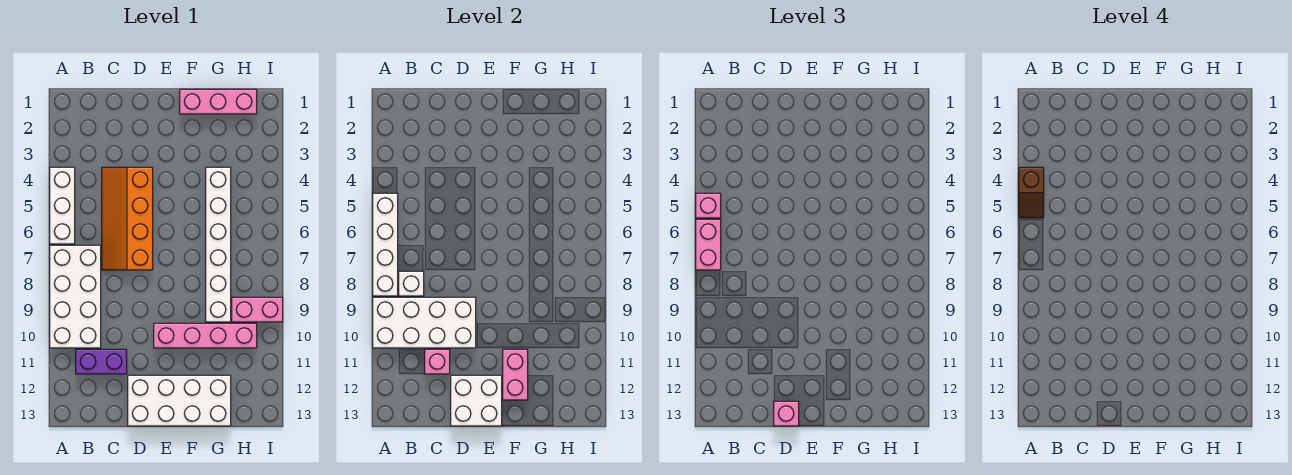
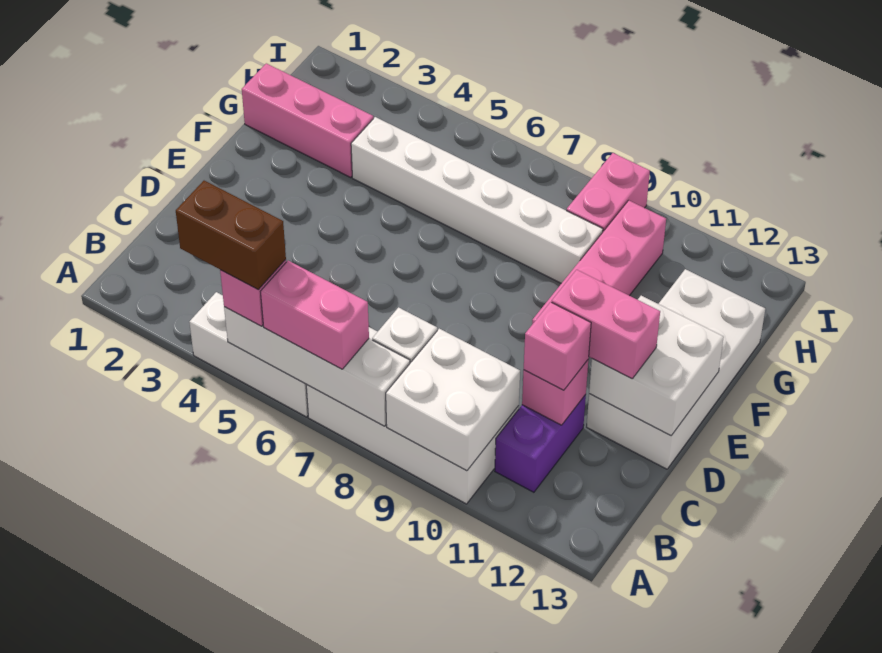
brown 1x2 slope [1019,167,1044,218] -> brown 1x2 brick [176,181,286,290]
white 2x4 brick [373,297,476,348] -> white 2x2 brick [386,329,520,471]
orange 2x4 slope [102,167,153,270] -> none
pink 1x1 brick [774,401,799,426] -> pink 1x1 brick moved to [524,302,591,390]
pink 1x3 brick [180,89,257,114] -> pink 1x3 brick turned to [242,63,373,177]
pink 1x2 brick [503,349,528,400] -> pink 1x2 brick moved to [552,270,660,378]

